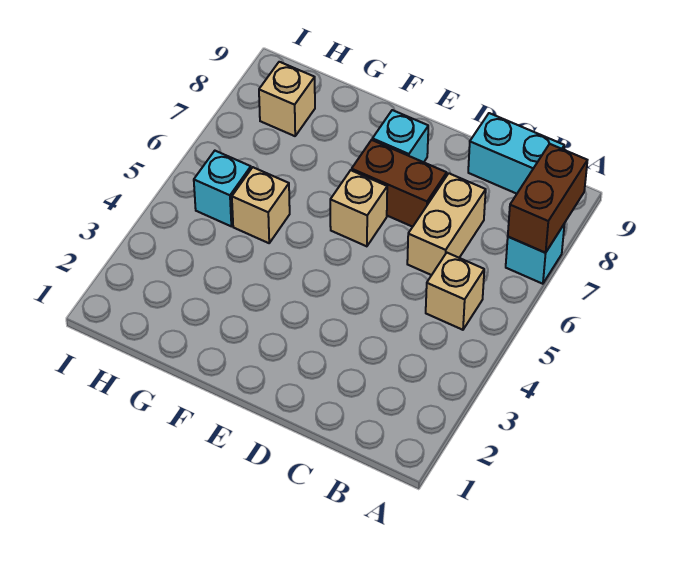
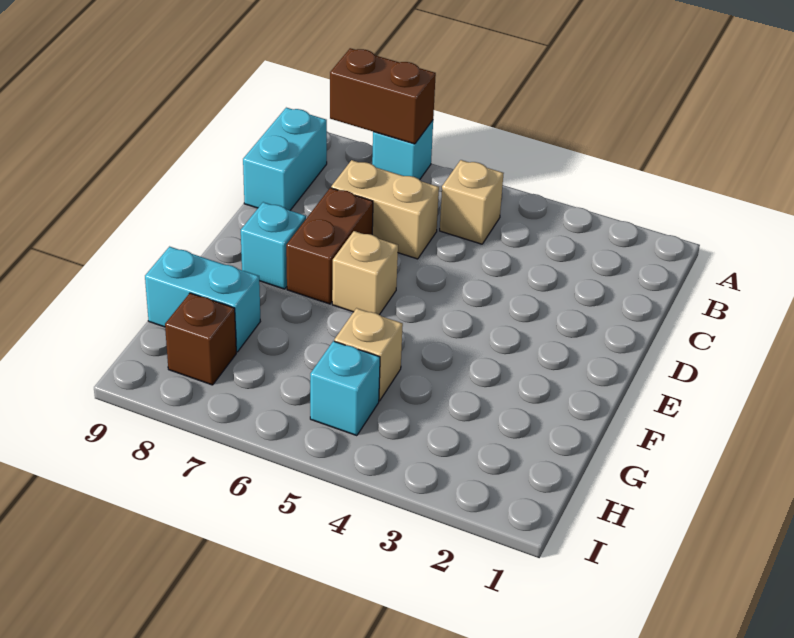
none -> cyan 1x2 brick [145,247,260,352]
tan 1x1 brick [259,62,315,136] -> brown 1x1 brick [165,293,236,385]

